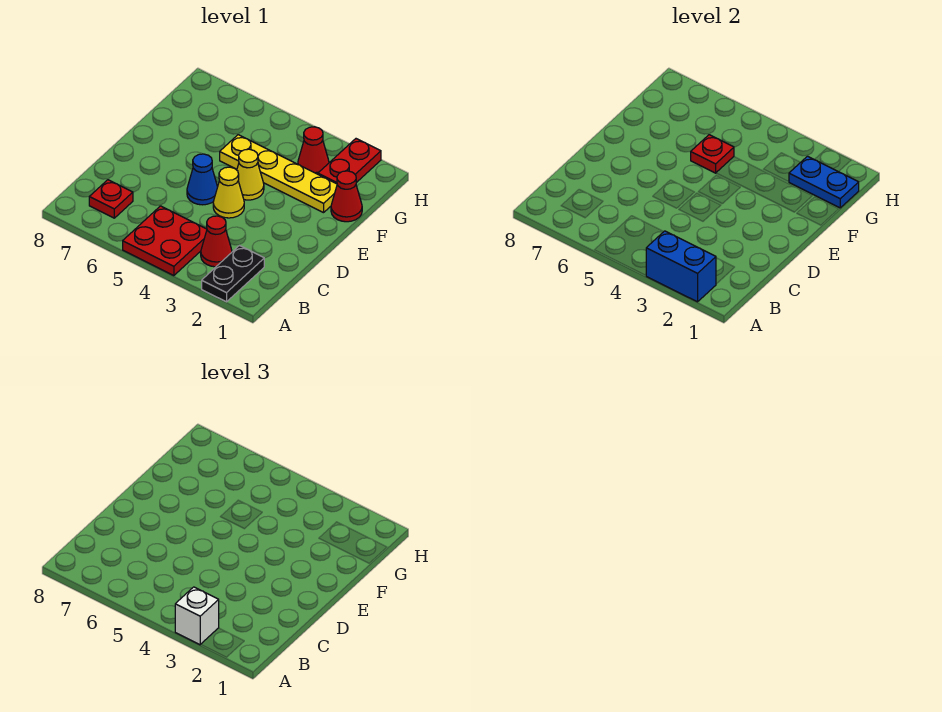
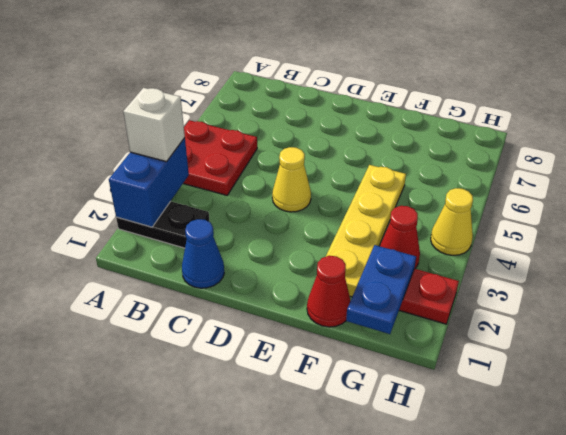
red 1x1 cone [201,216,232,267] -> none
red 1x1 plate [89,180,133,218] -> none
blue 1x1 cone [187,154,218,205] -> blue 1x1 cone moved to [182,219,224,288]
yellow 1x1 cone [237,149,264,200] -> yellow 1x1 cone moved to [431,188,473,255]
red 1x1 plate [691,135,734,173] -> none

